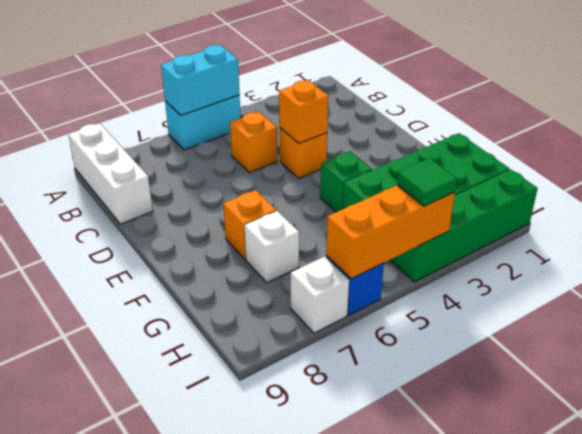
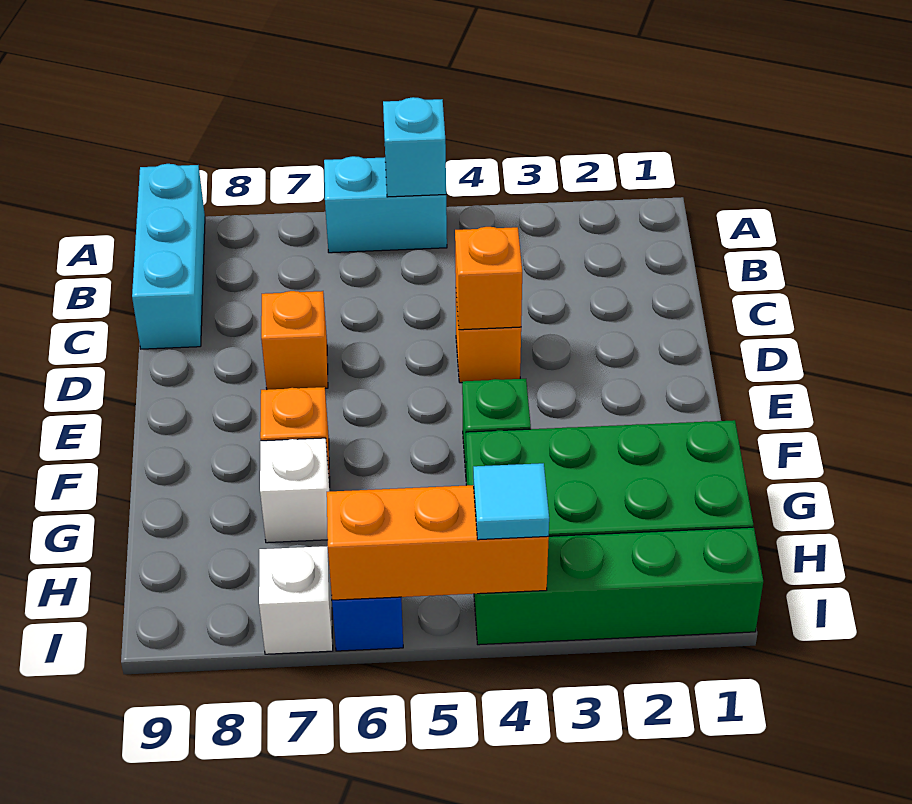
cyan 1x2 brick [161,45,240,115] -> cyan 1x1 brick [383,97,446,197]
white 1x3 brick [68,123,153,224] -> cyan 1x3 brick [132,164,205,349]
orange 1x1 brick [230,112,278,173] -> orange 1x1 brick moved to [261,291,328,390]
green 1x1 tile [397,158,457,206] -> cyan 1x1 tile [473,463,549,540]

